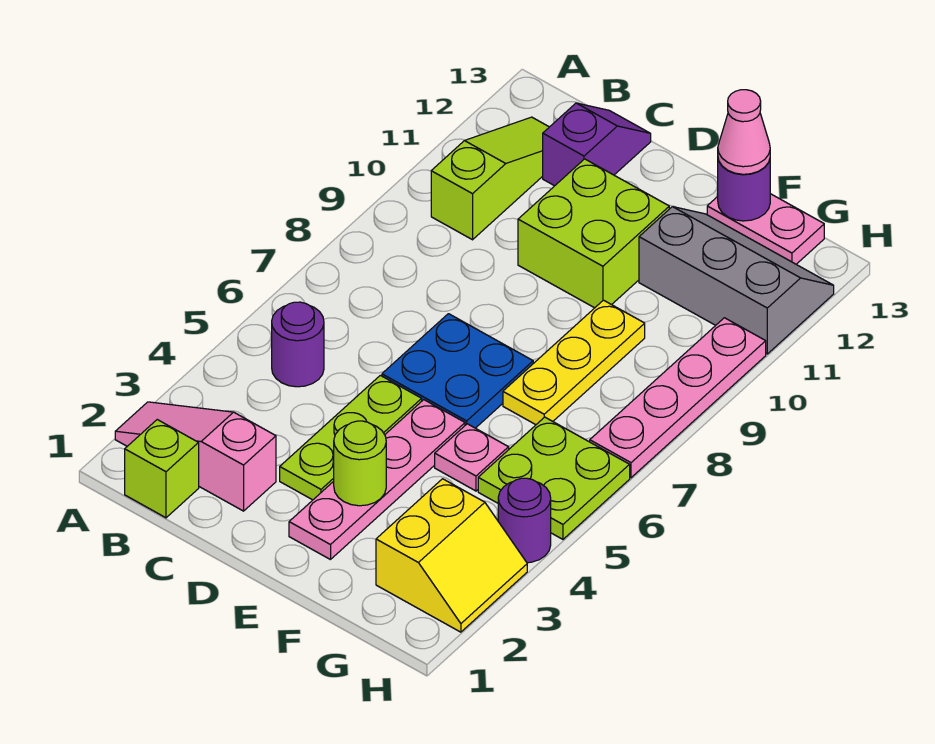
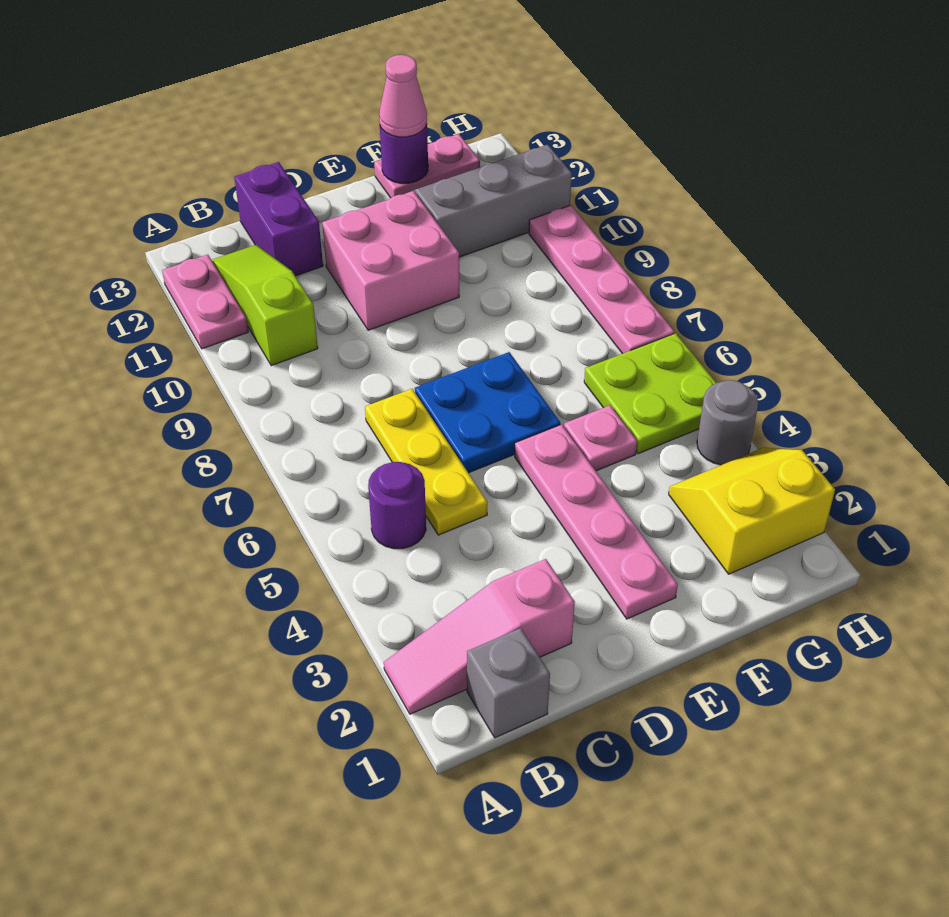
none -> pink 1x2 plate [162,255,248,349]
lime 1x1 brick [125,420,199,518] -> grey 1x1 brick [467,628,550,738]
purple 1x2 slope [543,103,651,186] -> purple 1x2 brick [234,162,323,276]
lime 1x3 plate [280,375,422,500] -> none
lime 2x2 brick [518,159,669,308] -> pink 2x2 brick [322,191,459,330]
lime 1x1 round brick [334,421,386,506] -> none
yellow 1x3 plate [503,300,645,425] -> yellow 1x3 plate moved to [365,389,487,535]
yellow 2x2 slope [376,479,527,632] -> yellow 2x2 slope turned to [669,448,835,574]
purple 1x1 round brick [498,478,551,563] -> grey 1x1 round brick [697,380,758,465]

